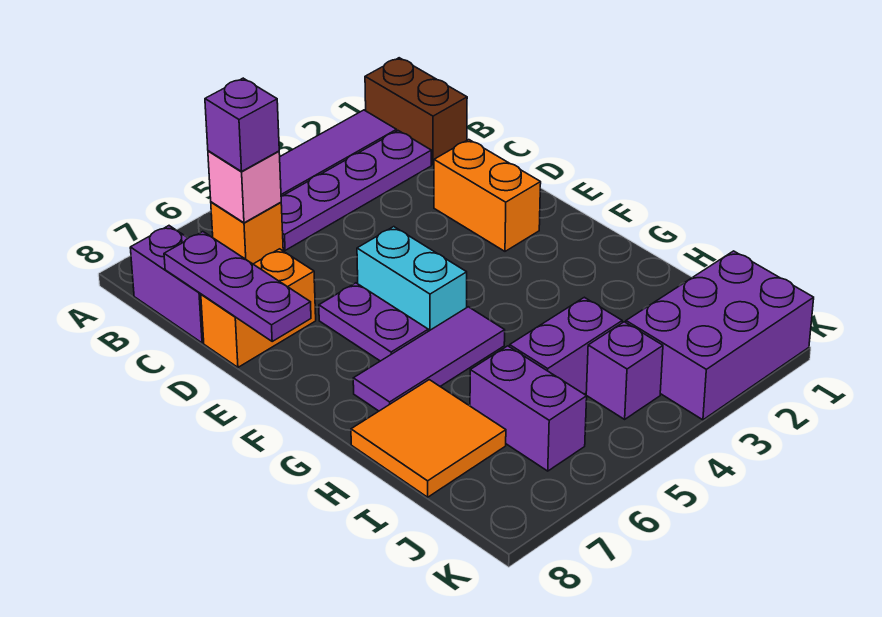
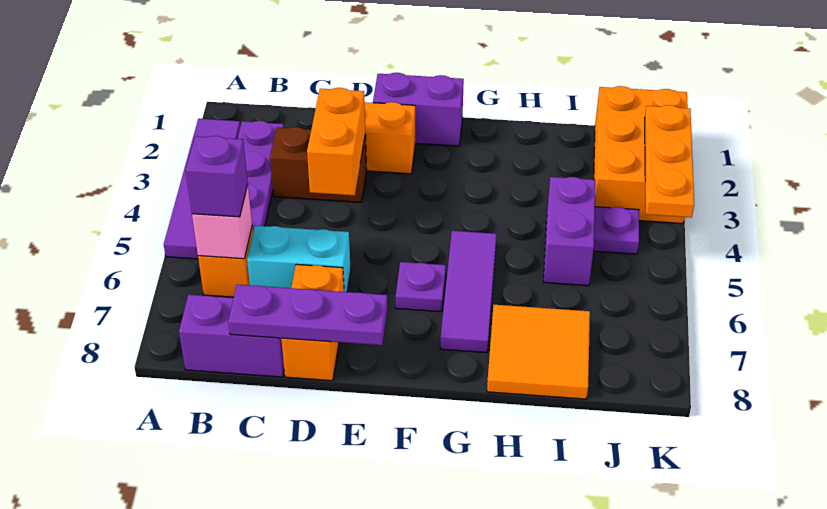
brown 1x2 brick [365,58,467,165] -> brown 1x2 brick moved to [270,127,367,202]
none -> orange 1x2 brick [307,88,365,196]
cyan 1x2 brick [357,227,467,331] -> cyan 1x2 brick moved to [247,226,351,292]
purple 1x2 plate [319,283,428,361] -> purple 1x1 plate [396,262,446,312]
purple 1x2 brick [470,346,587,471] -> purple 1x2 brick moved to [373,73,464,146]
purple 2x3 brick [626,251,814,420] -> orange 2x3 brick [594,86,688,224]
purple 1x1 brick [586,322,663,419] -> purple 1x1 plate [593,207,639,254]
none -> orange 1x3 plate [645,105,694,218]

